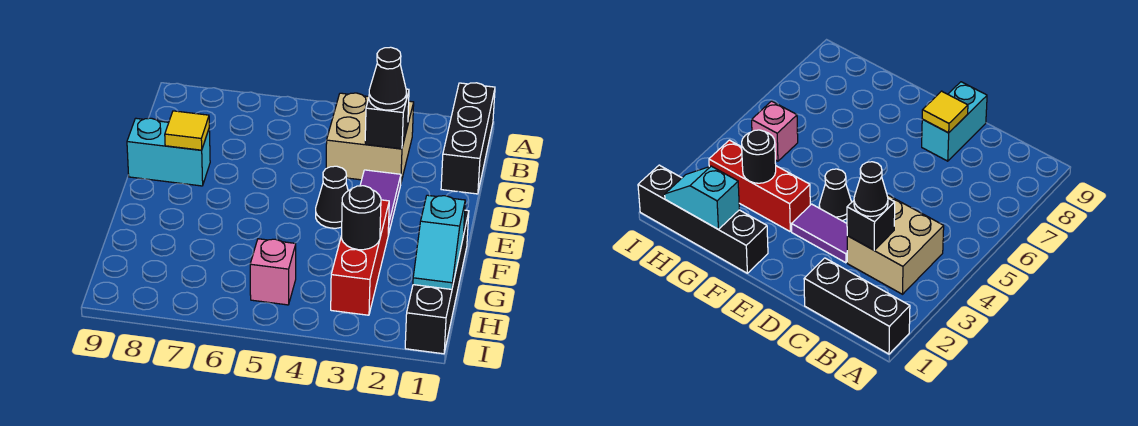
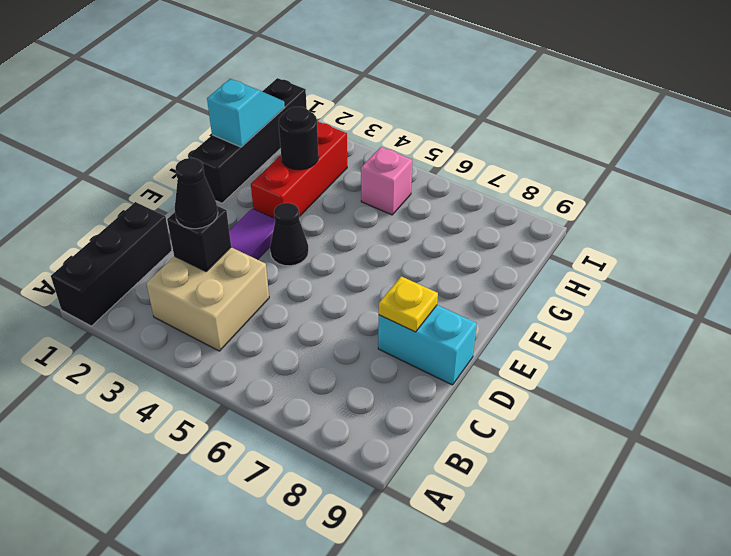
yellow 1x1 tile [165,111,209,150] -> yellow 1x1 plate [379,276,438,332]

